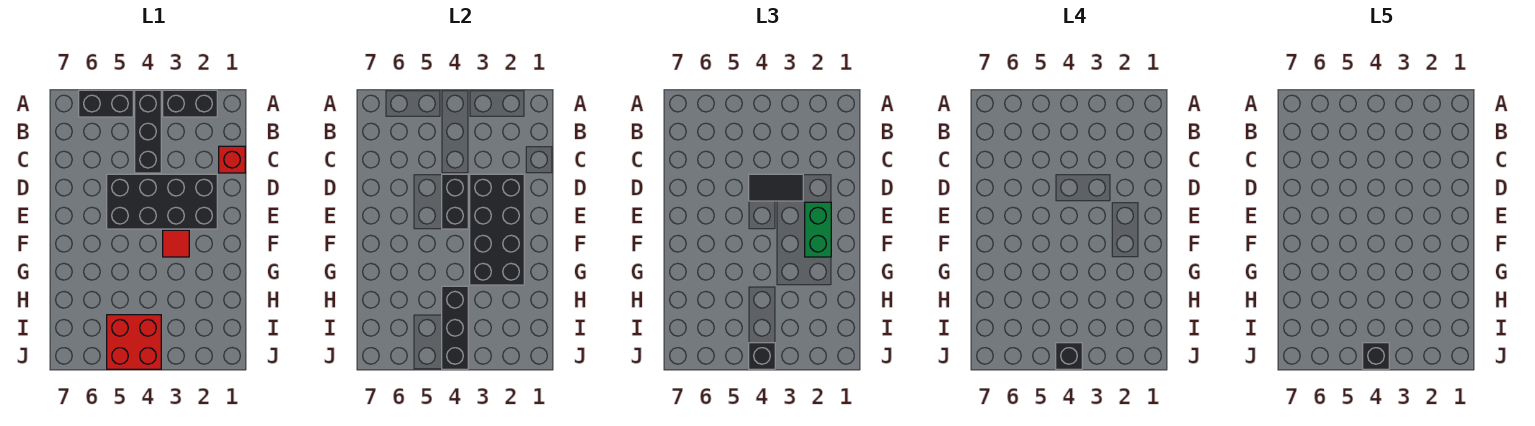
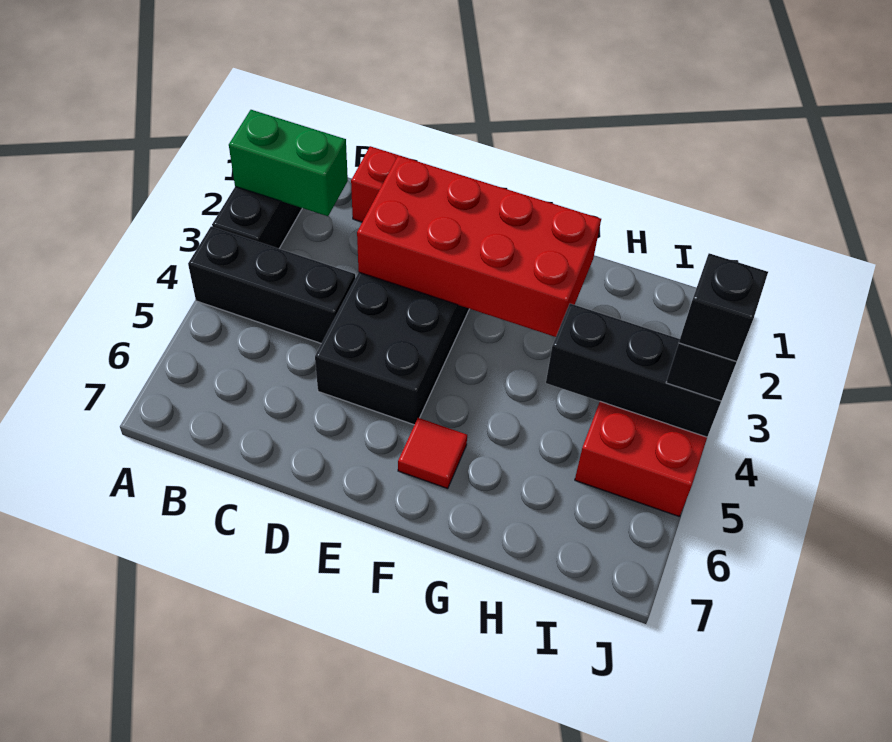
black 1x2 brick [79,90,133,117] -> none
black 2x4 brick [470,174,524,285] -> red 2x4 brick [357,156,601,337]
black 1x2 tile [749,174,803,201] -> none
black 1x2 brick [442,174,468,229] -> none
green 1x2 brick [805,202,831,257] -> green 1x2 brick moved to [229,110,348,216]
red 1x1 tile [163,230,189,257] -> red 1x1 tile moved to [398,418,467,489]
black 1x1 brick [1363,343,1389,369] -> none

